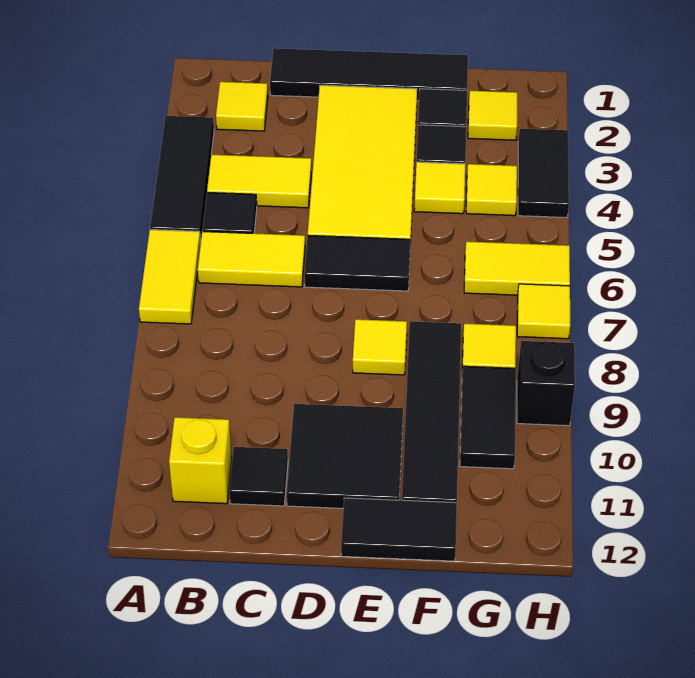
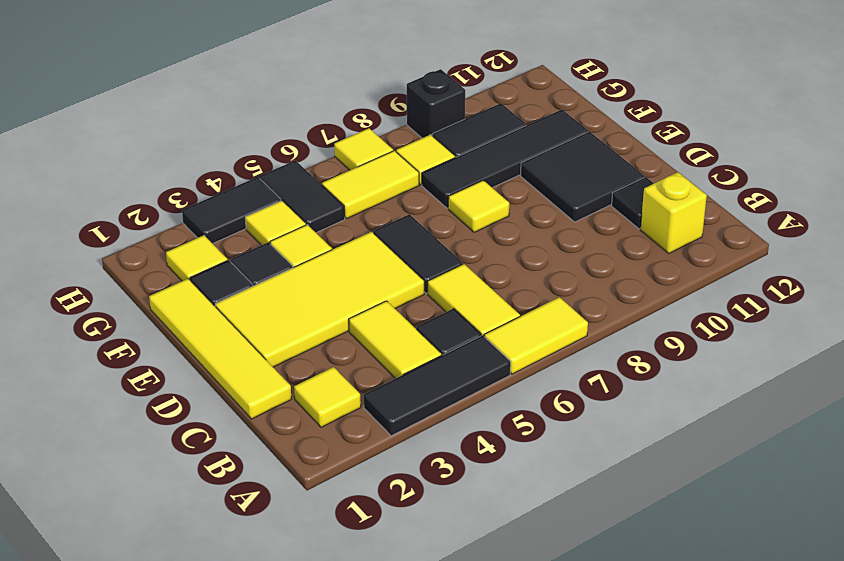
black 1x4 tile [270,48,468,101] -> yellow 1x4 tile [149,279,291,419]
black 1x2 tile [341,498,457,561] -> black 1x2 tile moved to [259,160,345,233]
yellow 1x2 tile [464,241,570,295] -> yellow 1x2 tile turned to [322,151,419,218]

